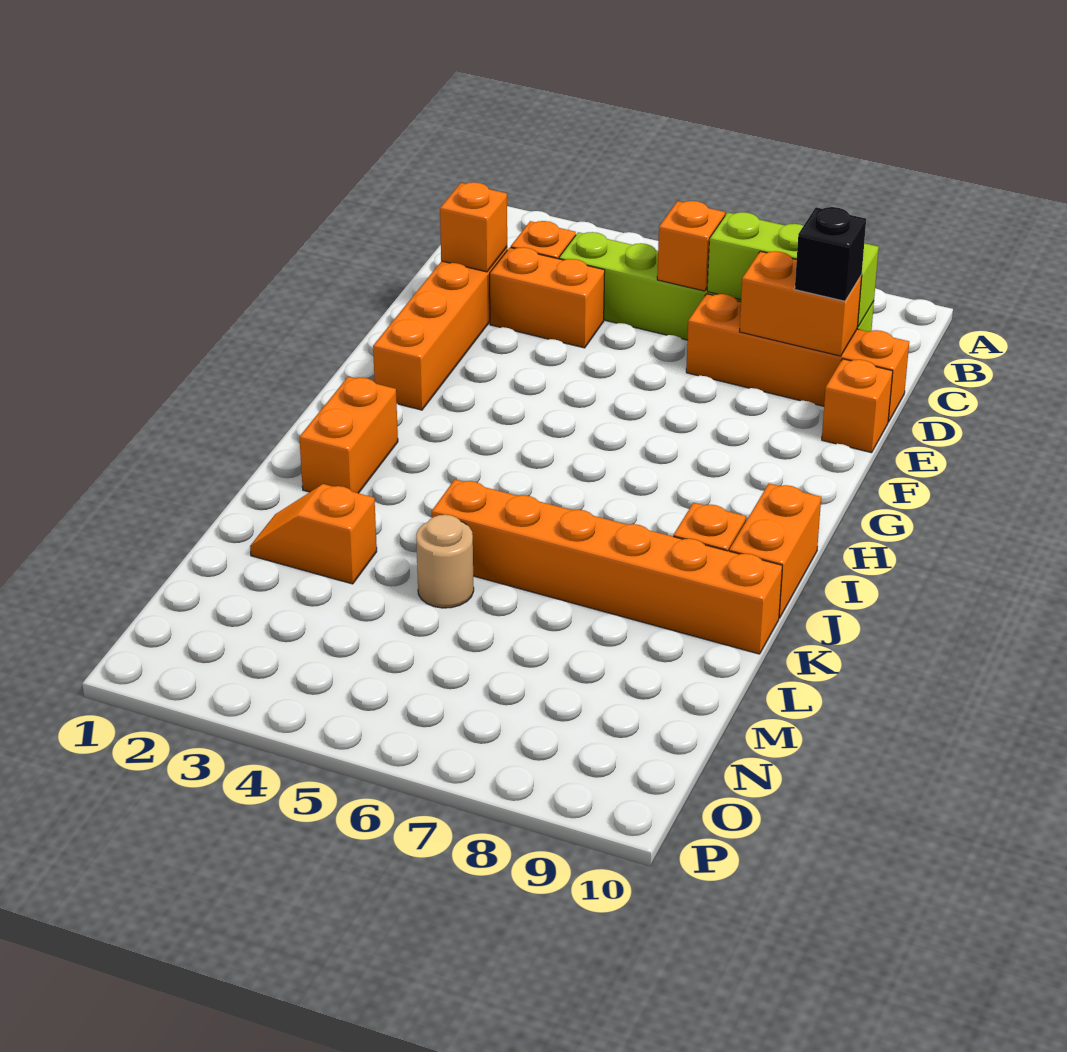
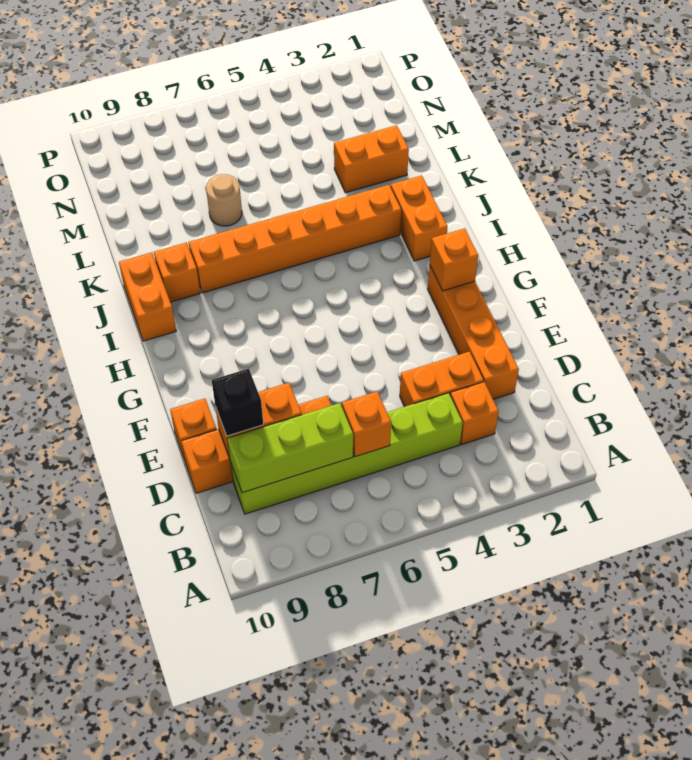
orange 1x1 brick [440,182,507,272] -> orange 1x1 brick moved to [430,228,478,291]
orange 1x6 brick [432,479,782,654] -> orange 1x6 brick moved to [189,185,401,293]
orange 1x2 slope [250,484,377,584] -> orange 1x2 brick [334,125,409,193]
tan 1x1 round brick [416,515,474,608] -> tan 1x1 round brick moved to [206,174,242,226]

